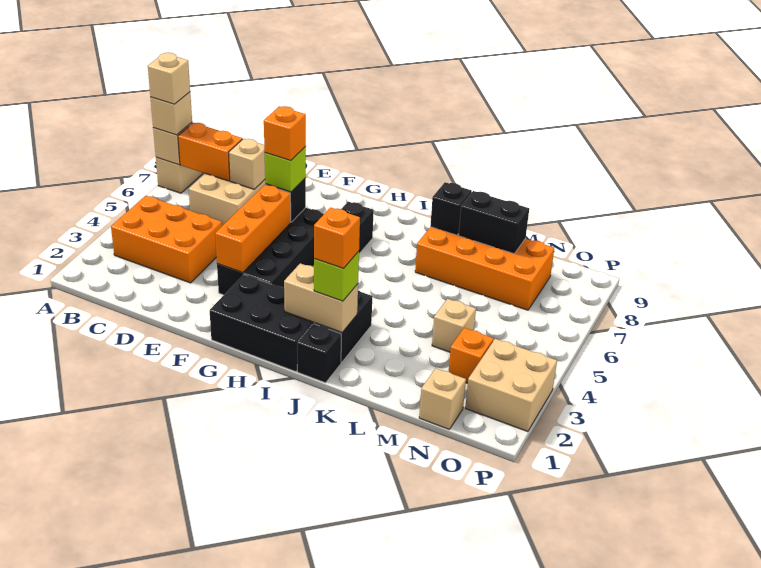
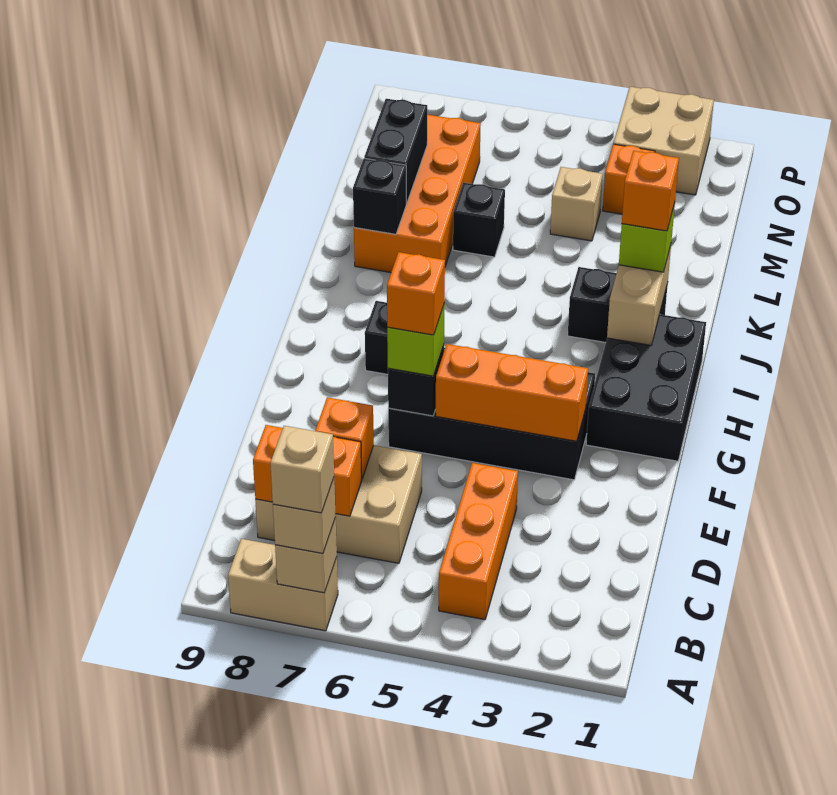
orange 2x3 brick [111,196,222,283] -> orange 1x3 brick [439,463,518,620]
orange 1x2 brick [178,123,242,181] -> orange 1x2 brick turned to [253,425,362,516]
tan 1x1 brick [229,139,265,189] -> orange 1x1 brick [315,397,374,478]
black 1x1 brick [297,324,341,383] -> black 1x1 brick moved to [453,183,505,257]
tan 1x1 brick [419,368,466,429] -> none

